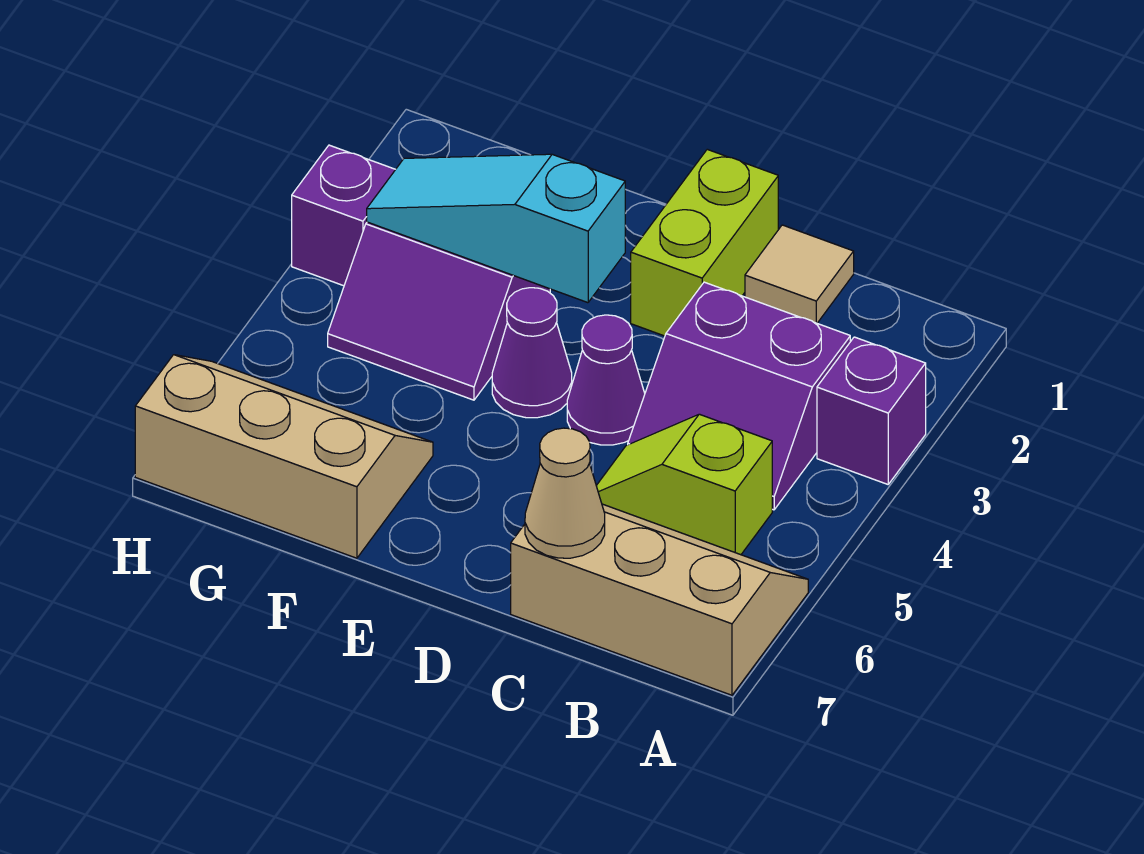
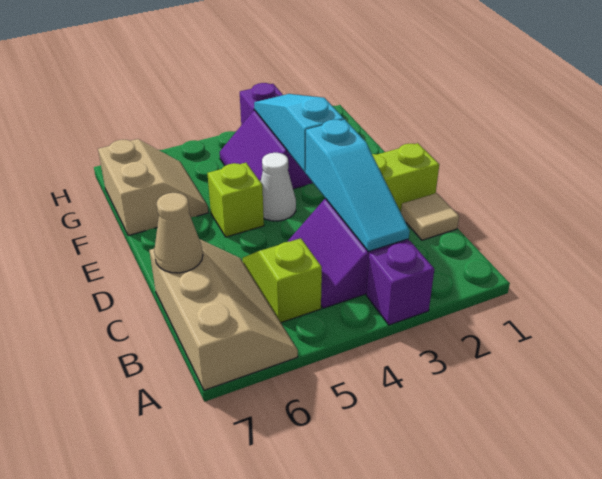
none -> cyan 1x3 slope [306,120,410,251]
purple 1x1 cone [567,315,645,445] -> none
purple 1x1 cone [492,288,572,418] -> white 1x1 cone [260,153,296,221]
none -> lime 1x1 brick [207,163,264,237]
tan 2x3 slope [135,355,433,558] -> tan 2x2 slope [98,139,208,236]

